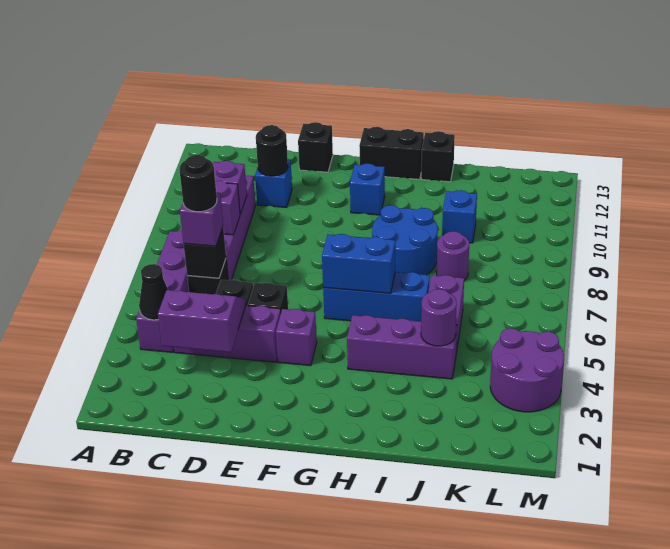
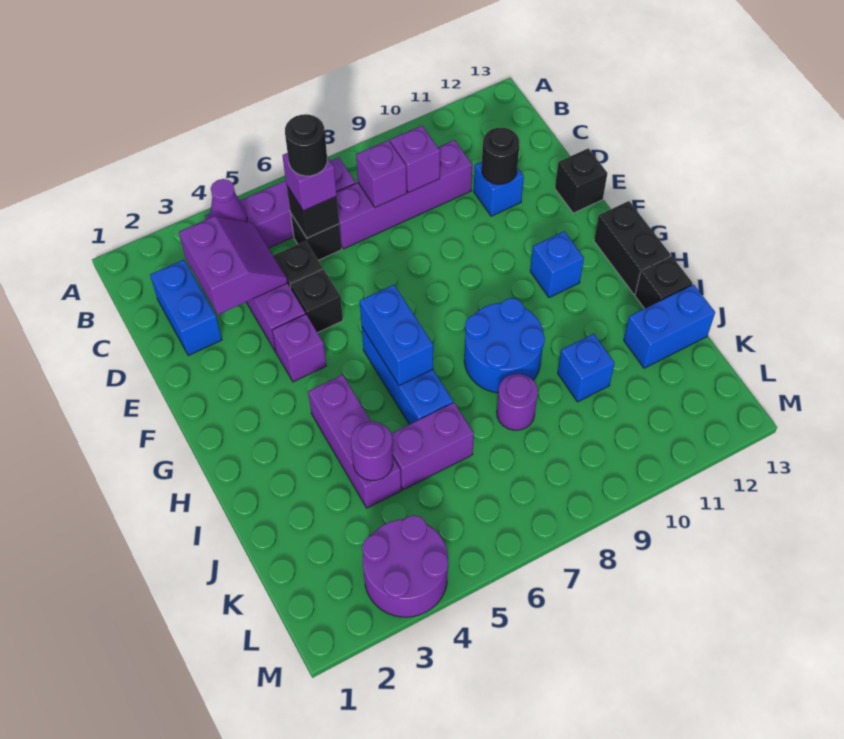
black 1x1 cone [139,264,168,320] -> purple 1x1 cone [210,179,247,222]
none -> blue 1x2 brick [150,260,222,355]
none -> blue 1x2 brick [624,285,715,368]

